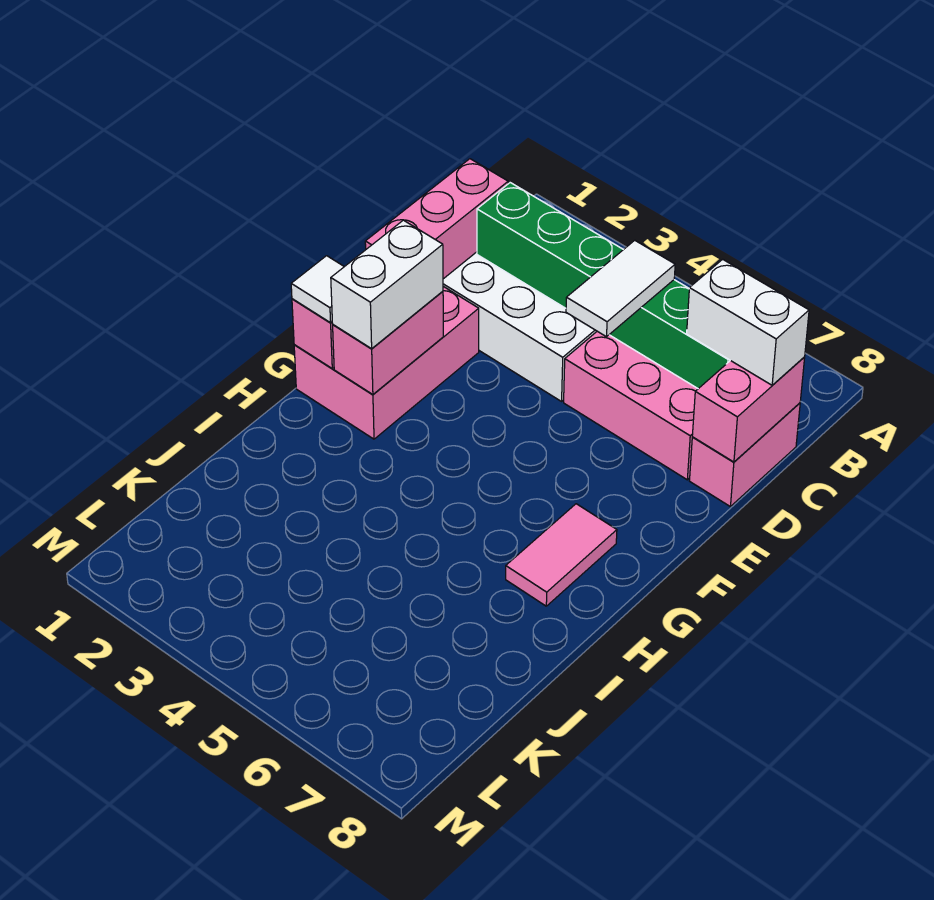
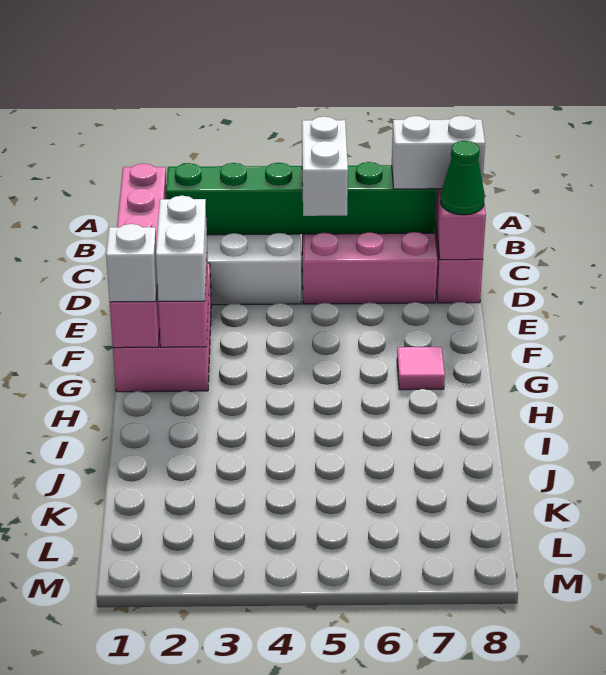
white 1x2 tile [566,240,675,337] -> white 1x2 brick [302,116,348,216]
none -> green 1x1 cone [441,141,485,215]
white 1x1 tile [291,256,344,323] -> white 1x1 brick [106,224,157,302]
pink 1x2 tile [506,504,617,606] -> pink 1x1 tile [397,347,445,390]

